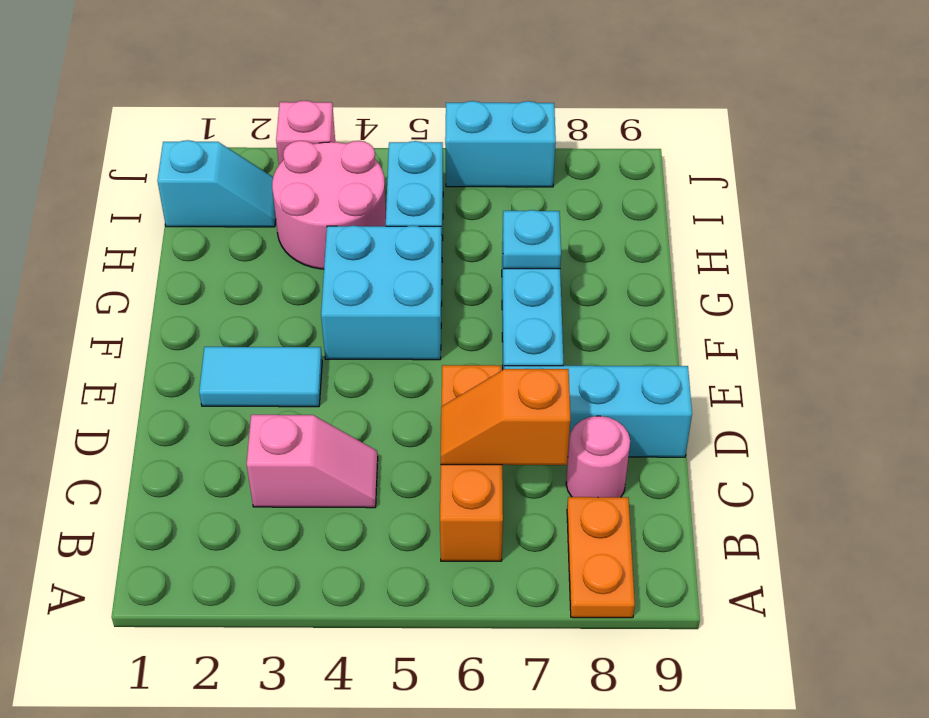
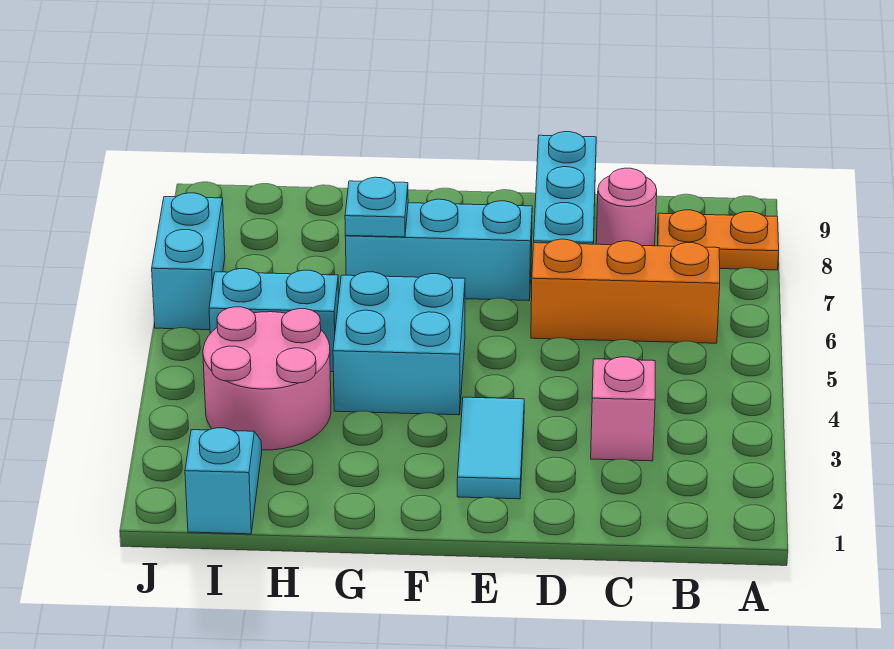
orange 1x2 slope [441,369,570,465] -> none
pink 1x1 brick [276,101,335,164] -> none

